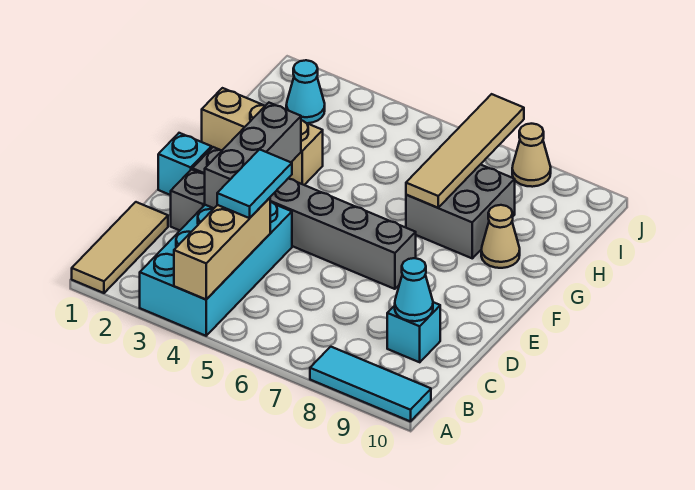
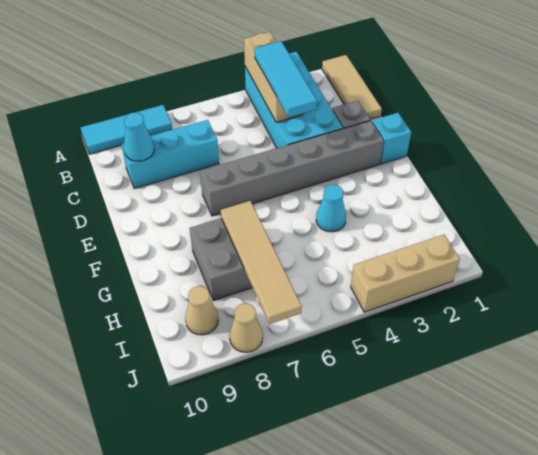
cyan 1x2 tile [217,149,292,218] -> cyan 1x3 tile [254,41,317,117]
cyan 1x1 brick [387,302,440,362] -> cyan 1x3 brick [121,120,219,189]
grey 1x3 brick [205,103,301,208] -> none
tan 1x3 brick [202,88,323,185] -> tan 1x3 brick moved to [351,235,460,312]
tan 1x1 cone [481,205,520,268] -> tan 1x1 cone moved to [185,286,218,335]
cyan 1x1 cone [286,60,325,123] -> cyan 1x1 cone moved to [316,185,346,232]

